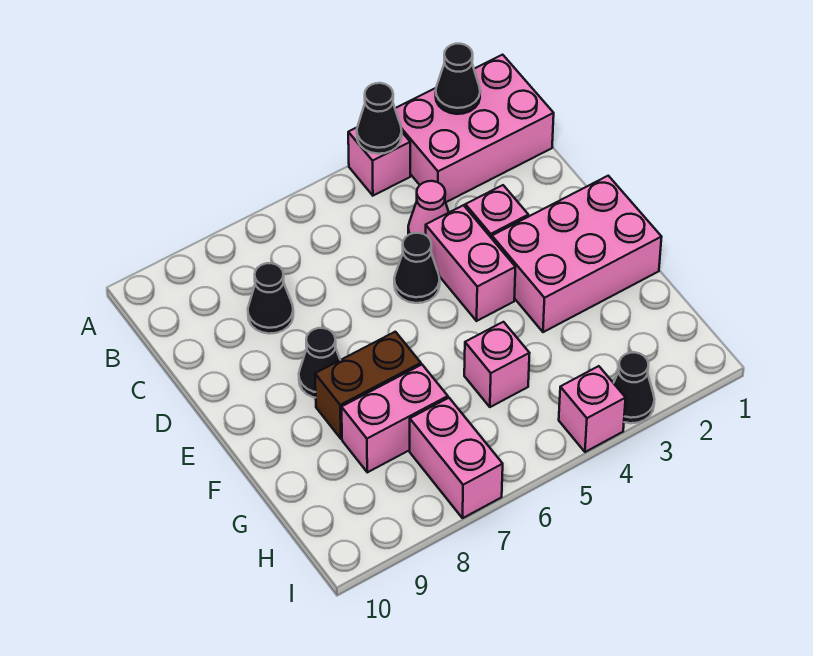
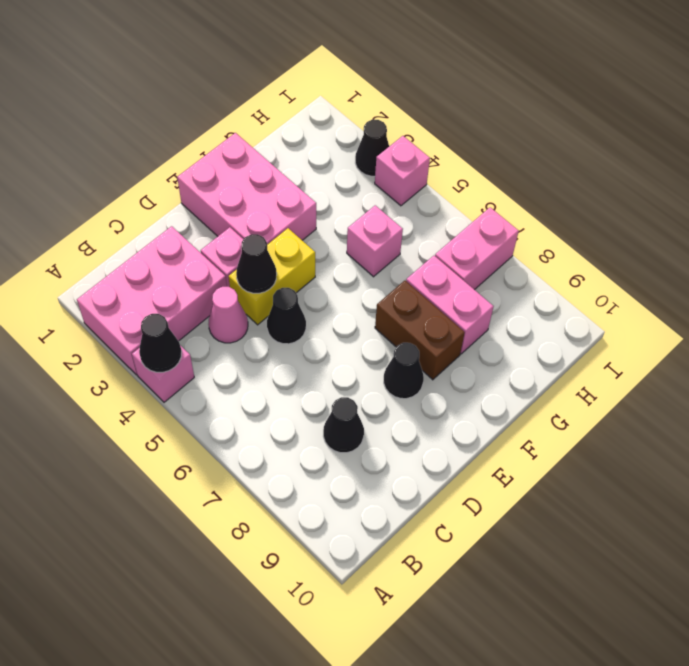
pink 2x3 brick [395,55,554,202] -> pink 2x3 brick turned to [77,226,227,375]
black 1x1 cone [436,44,480,114] -> black 1x1 cone moved to [236,234,277,293]
pink 1x2 brick [426,205,515,321] -> yellow 1x2 brick [229,228,315,325]

